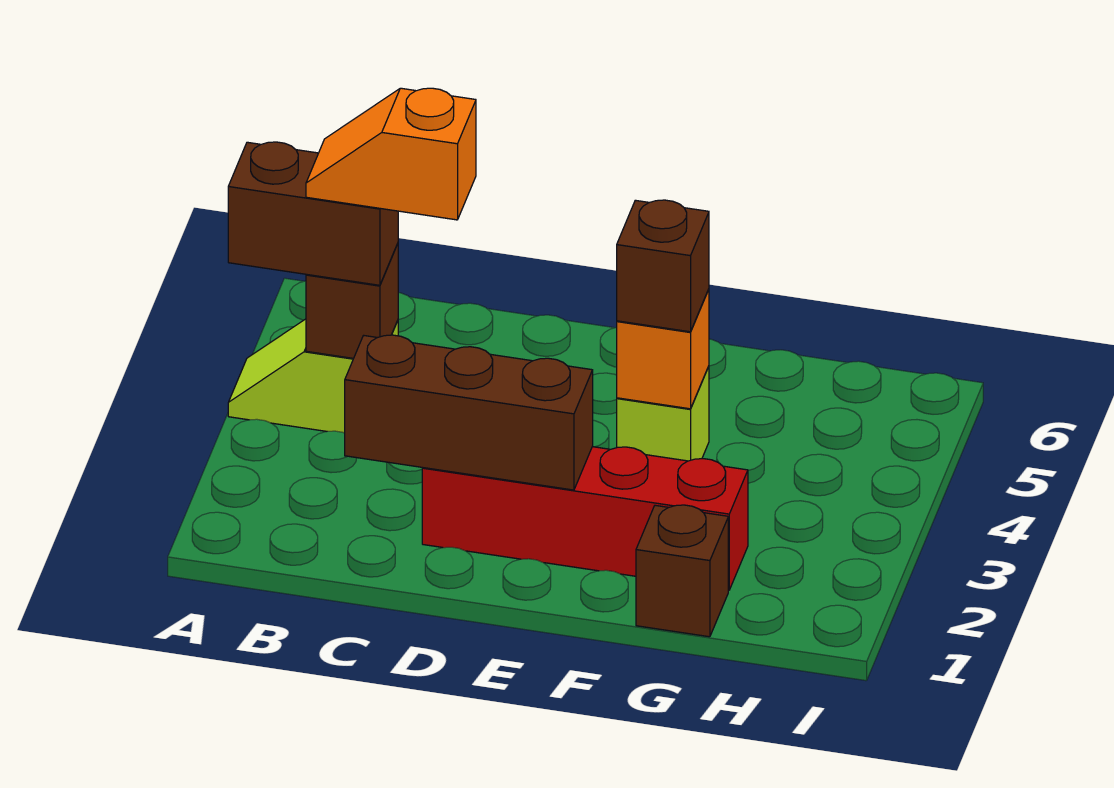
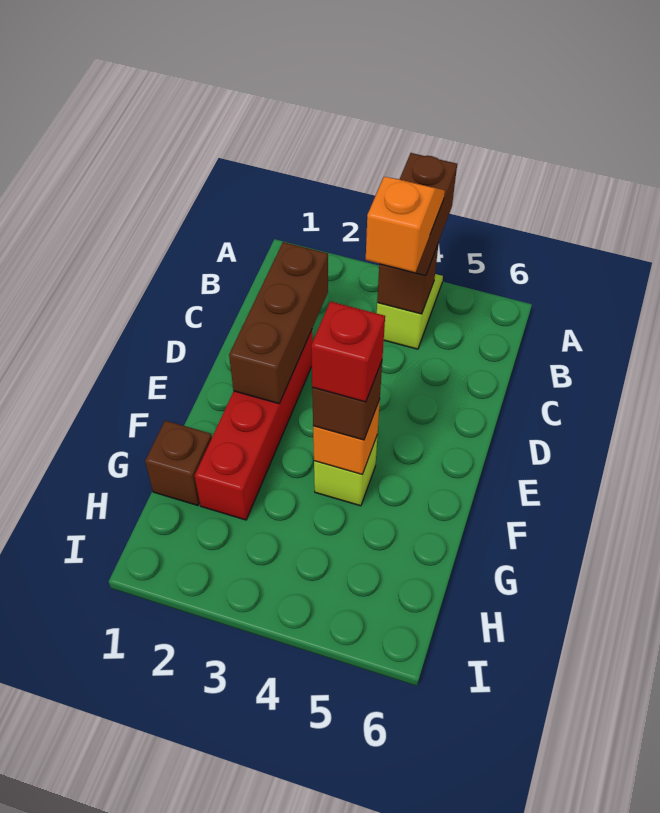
none -> red 1x1 brick [311,301,385,402]

